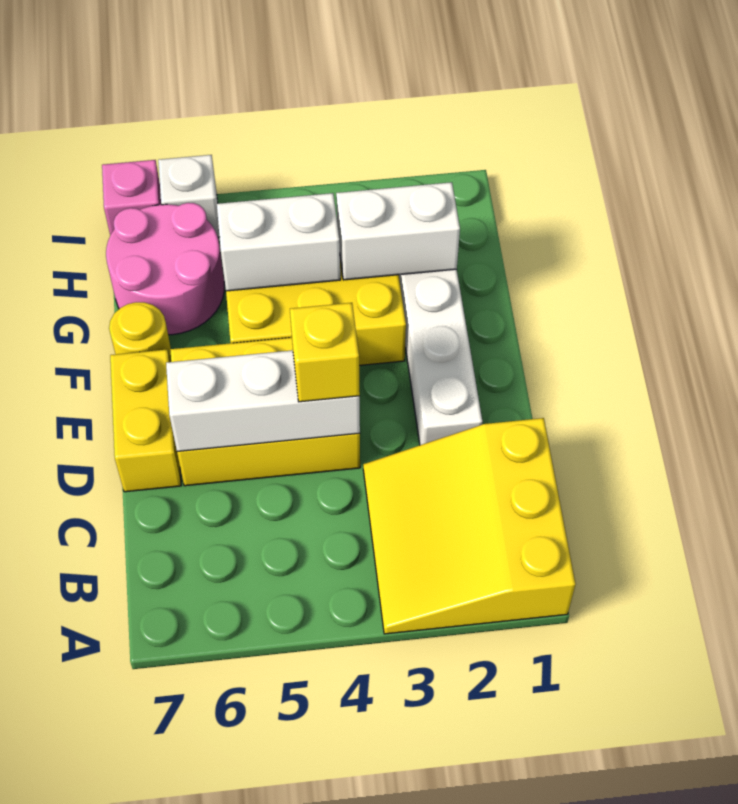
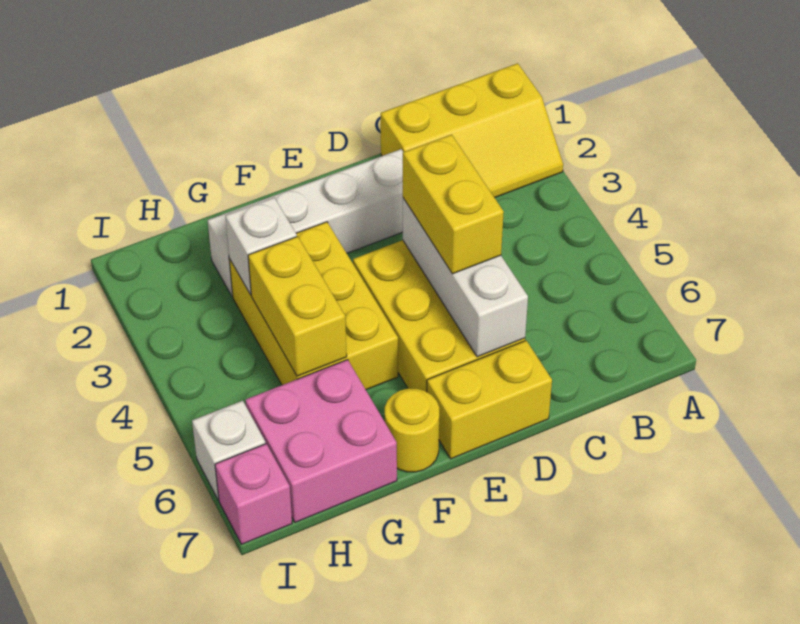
yellow 3x3 slope [363,418,575,634] -> yellow 2x3 slope [381,63,563,198]
yellow 1x1 brick [290,303,360,402] -> yellow 1x2 brick [403,134,504,274]
white 1x2 brick [336,182,460,280] -> white 1x1 brick [225,198,297,295]
white 1x2 brick [217,193,340,291] -> yellow 1x2 brick [248,236,347,376]
pink 2x2 round brick [106,203,224,335] -> pink 2x2 brick [245,360,397,522]

